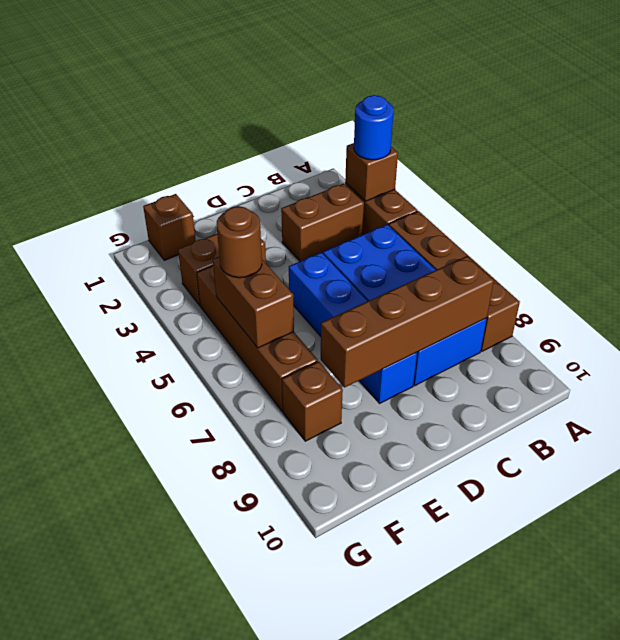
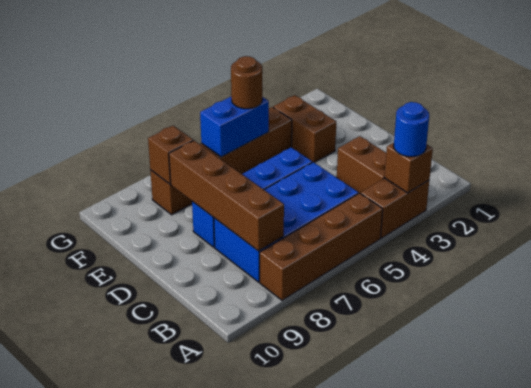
brown 1x1 brick [143,194,196,260] -> brown 1x1 brick moved to [148,126,193,184]
brown 1x2 brick [213,257,294,348] -> blue 1x2 brick [200,97,269,157]

